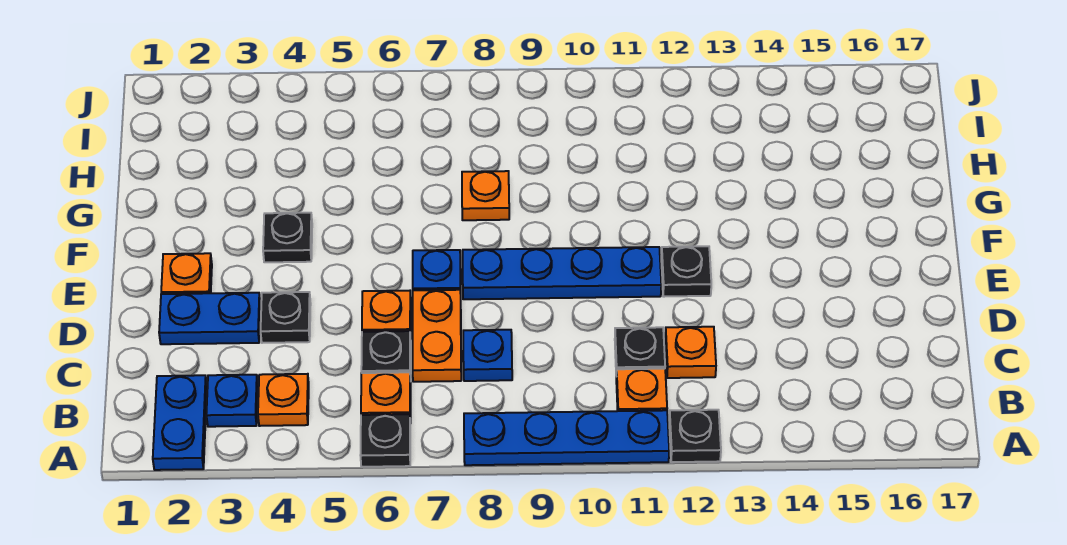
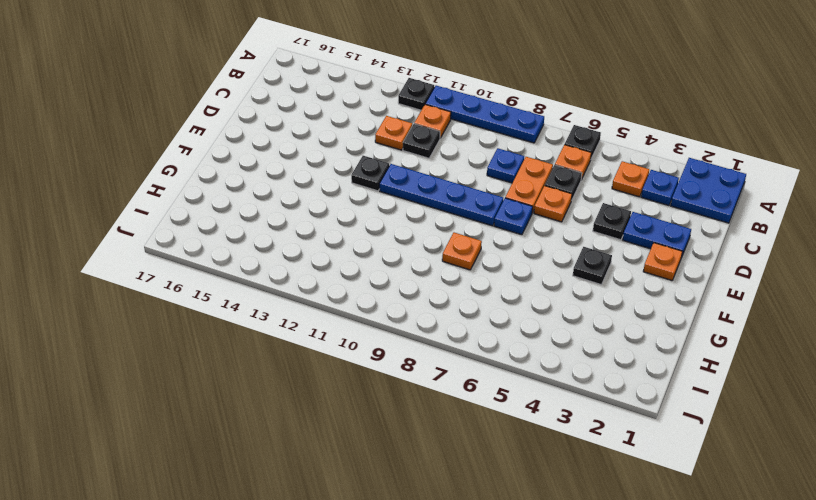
blue 1x2 plate [153,375,207,470] -> blue 2x2 plate [671,158,746,223]

